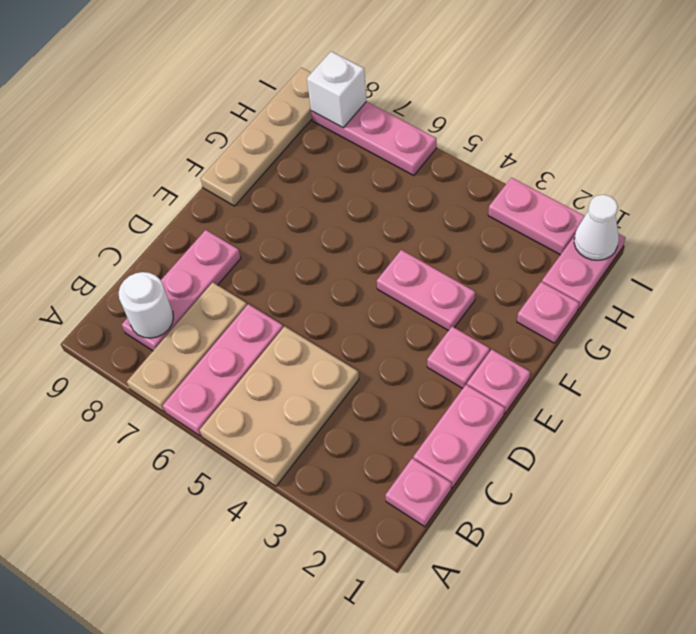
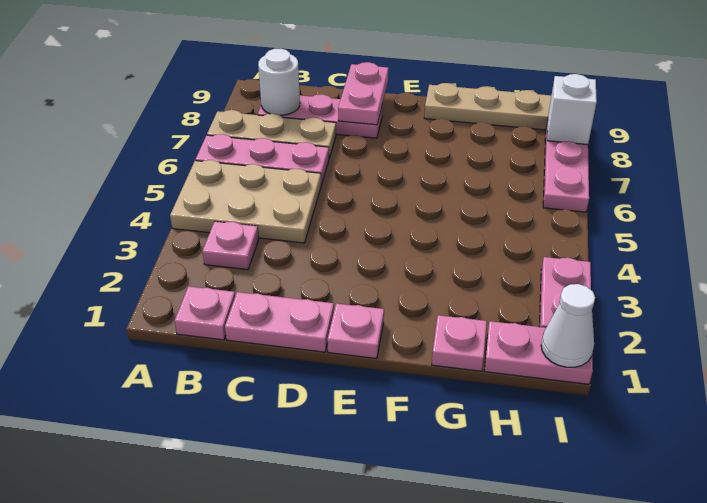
pink 1x1 plate [427,327,490,388] -> pink 1x1 plate moved to [202,222,259,270]
pink 1x2 plate [377,250,475,331] -> pink 1x2 plate moved to [338,62,388,125]

